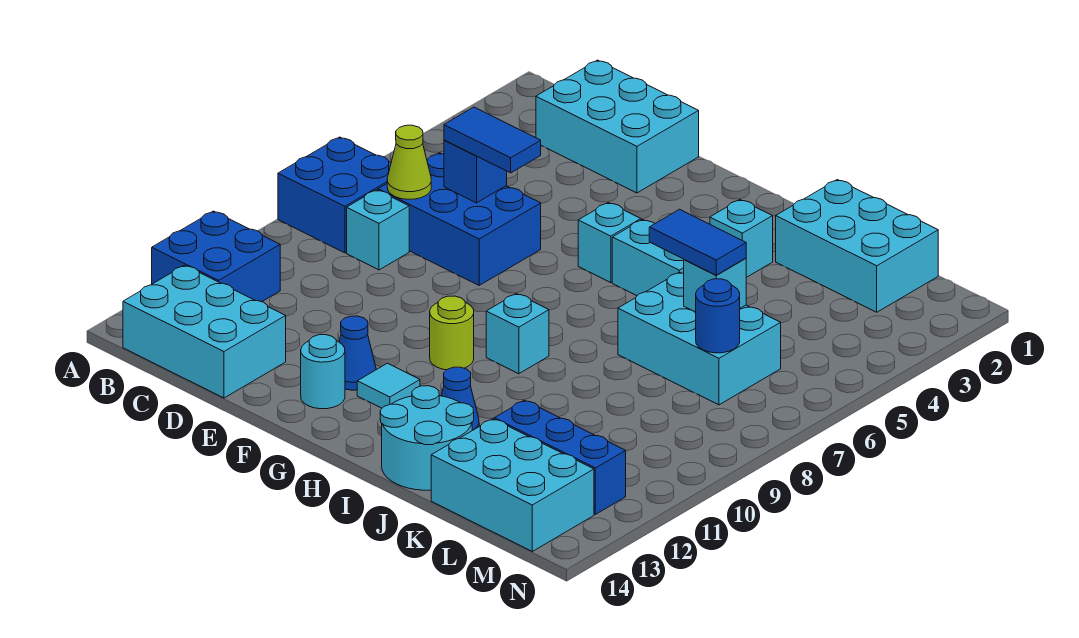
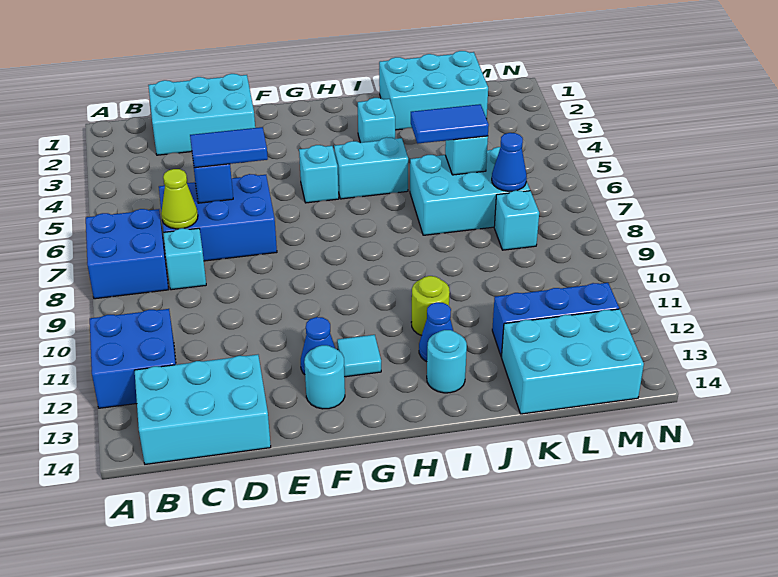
lime 1x1 round brick [430,296,474,370] -> lime 1x1 round brick moved to [411,276,450,336]
cyan 1x1 brick [486,294,549,374] -> cyan 1x1 brick moved to [494,190,539,250]
cyan 2x2 round brick [380,386,474,490] -> cyan 1x1 round brick [427,330,467,393]
blue 1x1 round brick [696,279,740,353] -> blue 1x1 cone [492,133,527,191]

